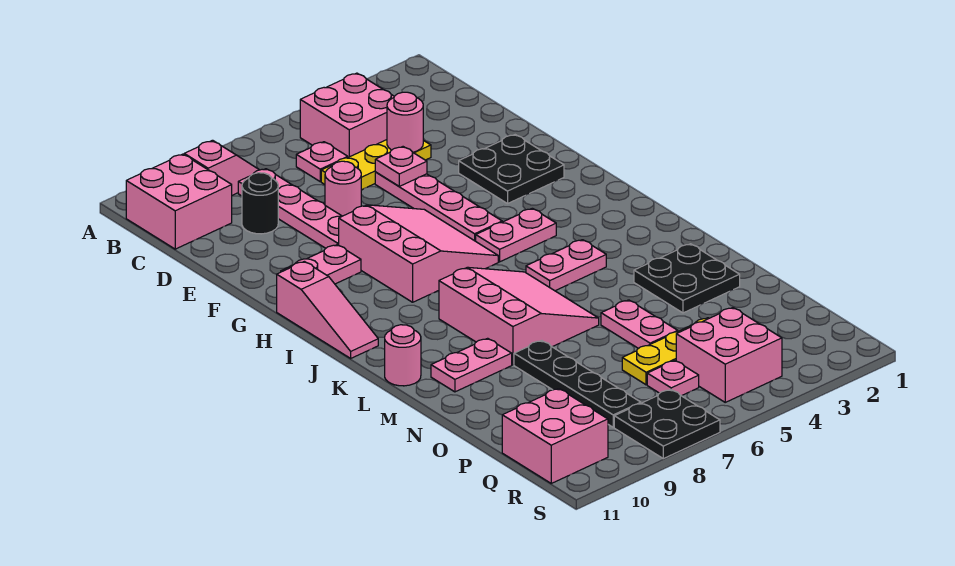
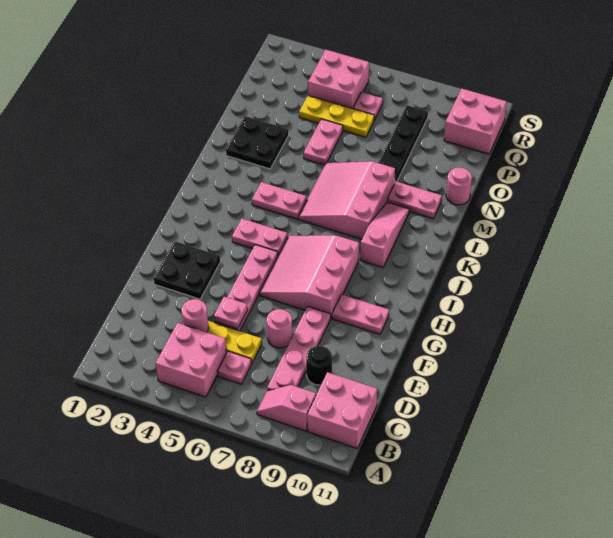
pink 1x3 slope [277,261,378,358] -> pink 1x3 slope moved to [360,202,409,268]
pink 1x1 round brick [385,325,421,386] -> pink 1x1 round brick moved to [446,168,472,205]
black 2x2 plate [614,390,720,459] -> none

